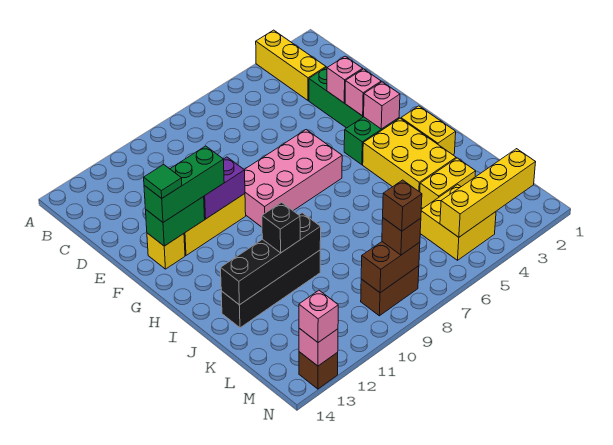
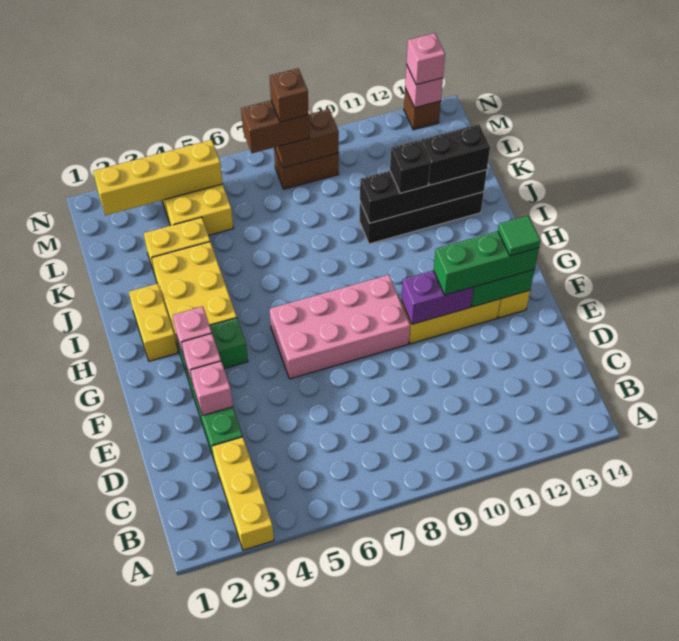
none -> black 1x2 brick [421,124,490,185]
brown 1x1 brick [382,218,421,255] -> brown 1x2 brick [241,100,309,153]

